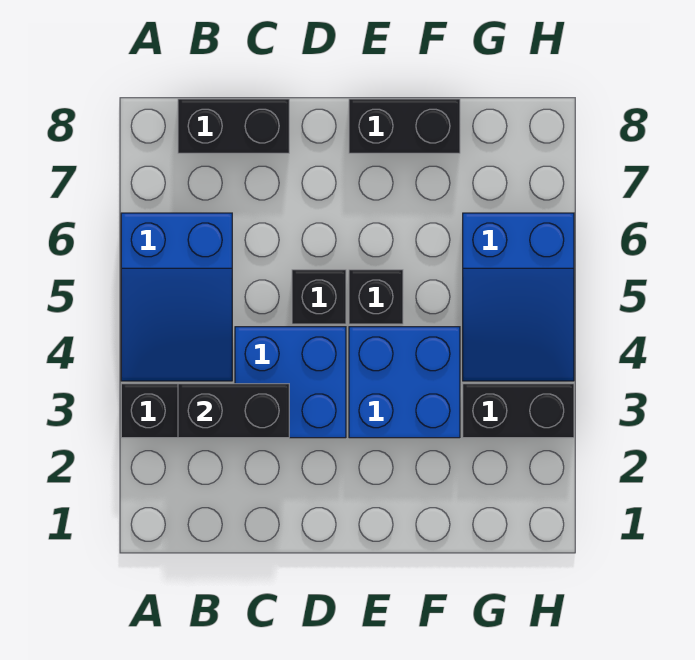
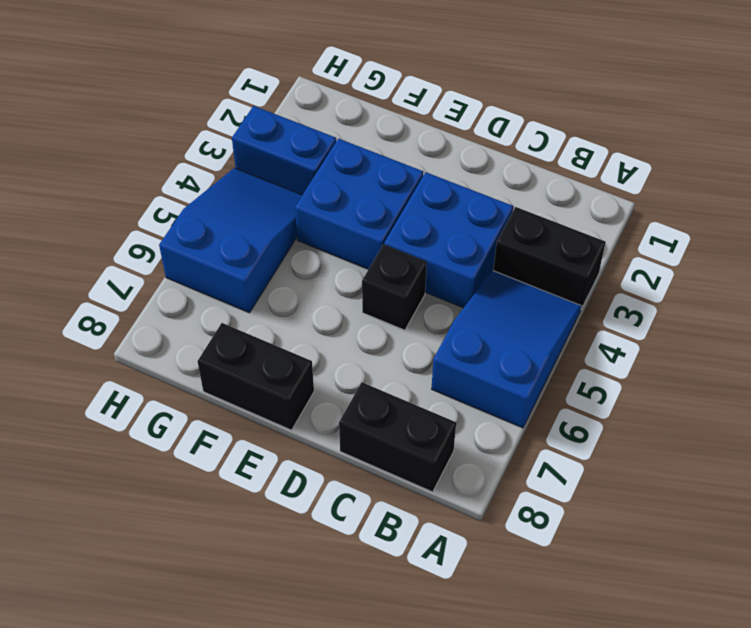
black 1x2 brick [178,384,289,438] -> none
black 1x1 brick [349,270,403,324] -> none
black 1x2 brick [463,384,574,438] -> blue 1x2 brick [232,106,336,195]

